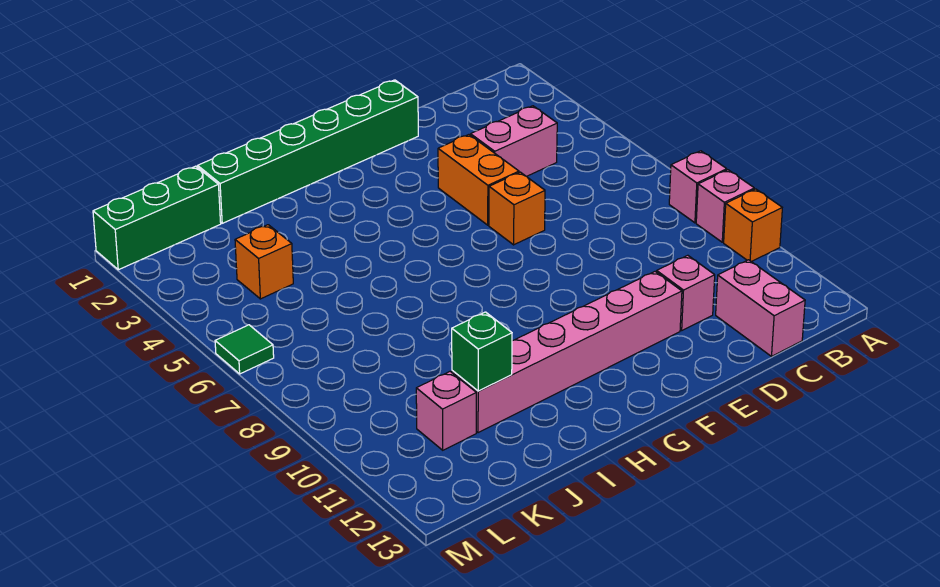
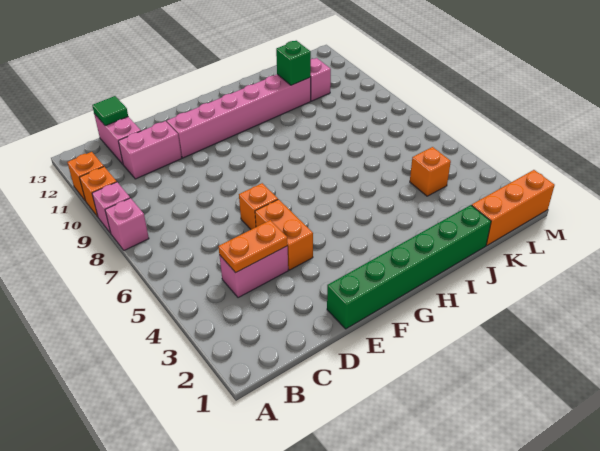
none -> orange 1x1 brick [67,152,104,200]
none -> orange 1x2 plate [218,220,288,273]
pink 1x1 brick [657,255,715,330] -> pink 1x2 brick [118,121,182,179]
green 1x3 brick [93,166,221,270] -> orange 1x3 brick [472,170,555,245]
green 1x1 tile [215,325,274,374] -> green 1x1 tile moved to [92,96,128,126]

